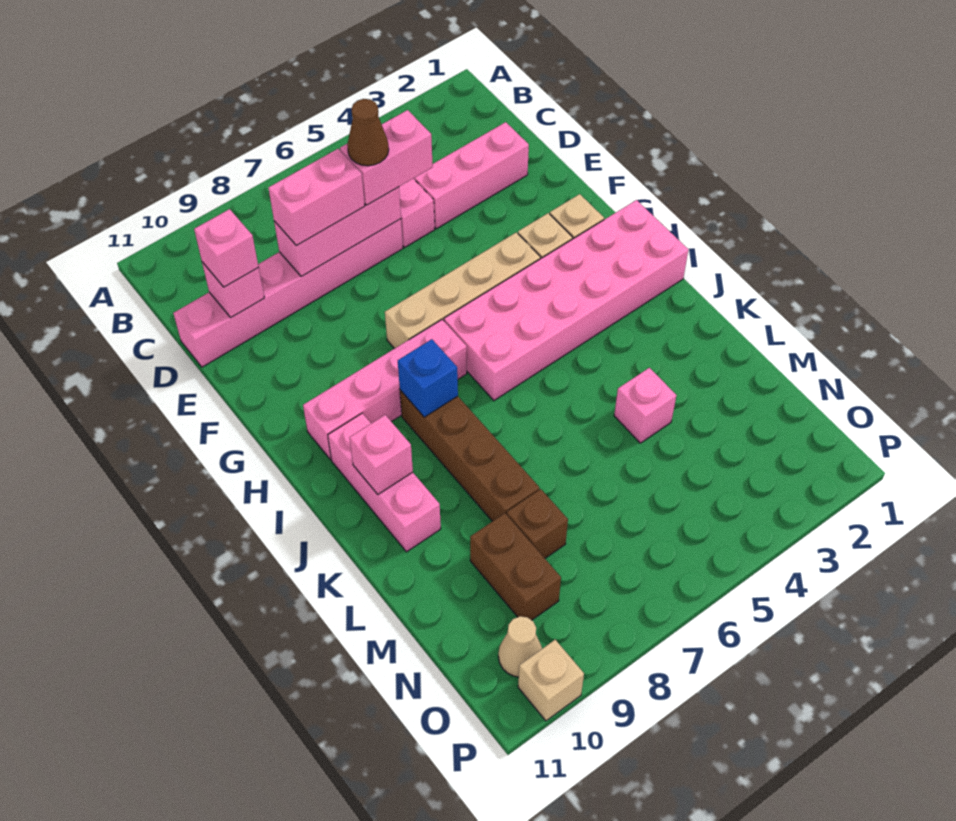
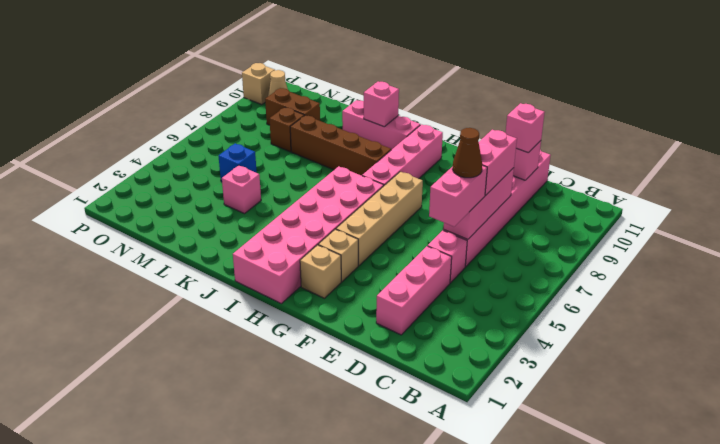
blue 1x1 brick [398,339,458,417] -> blue 1x1 brick moved to [219,143,257,182]

